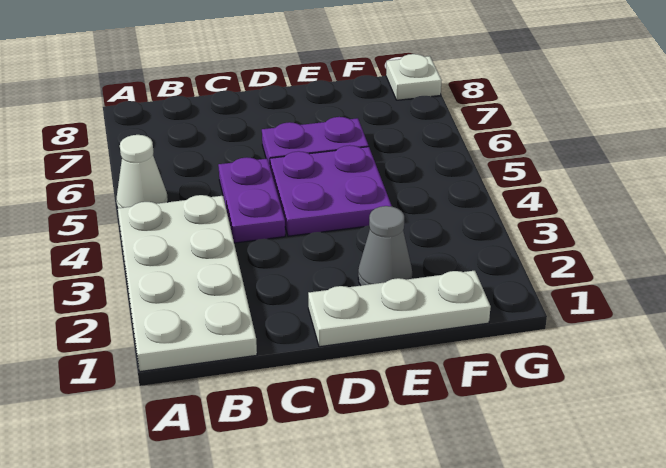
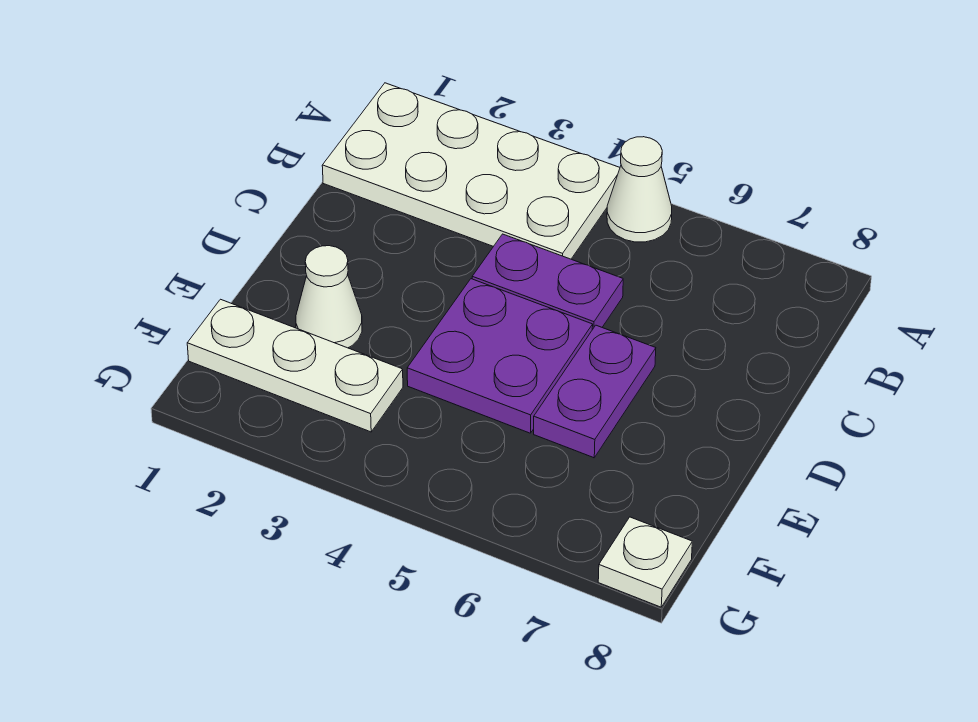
white 1x3 plate [308,271,491,347] -> white 1x3 plate turned to [187,299,403,432]
grey 1x1 cone [358,206,412,285] -> white 1x1 cone [296,246,362,348]

